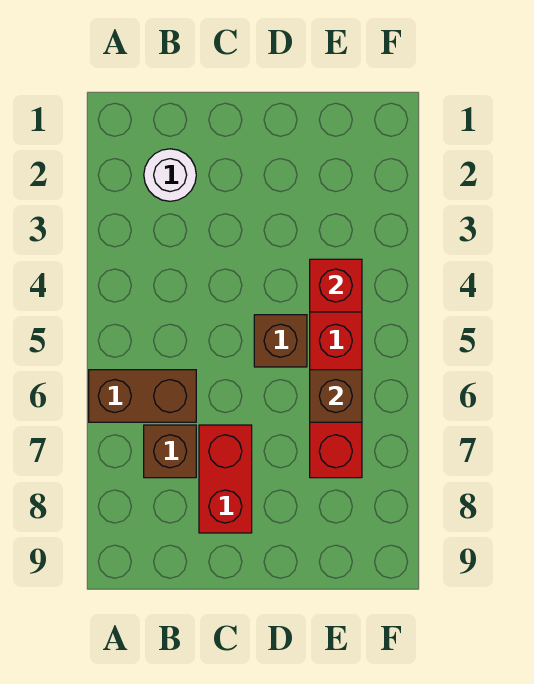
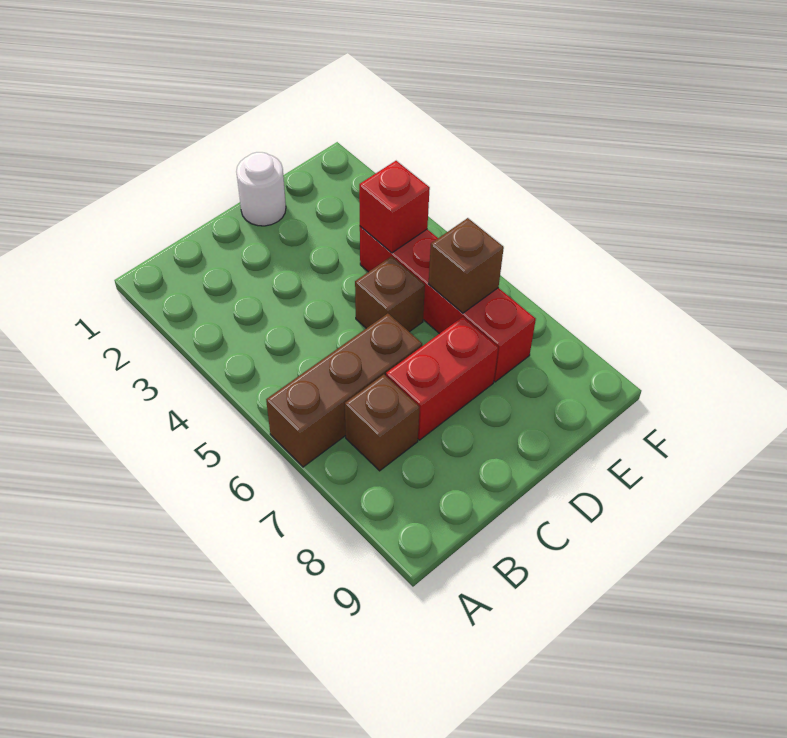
brown 1x2 brick [89,370,196,422] -> brown 1x3 brick [266,313,422,467]
white 1x1 round brick [144,149,196,201] -> white 1x1 round brick moved to [236,152,286,226]
red 1x2 brick [199,425,252,533] -> red 1x2 brick turned to [386,317,498,440]

